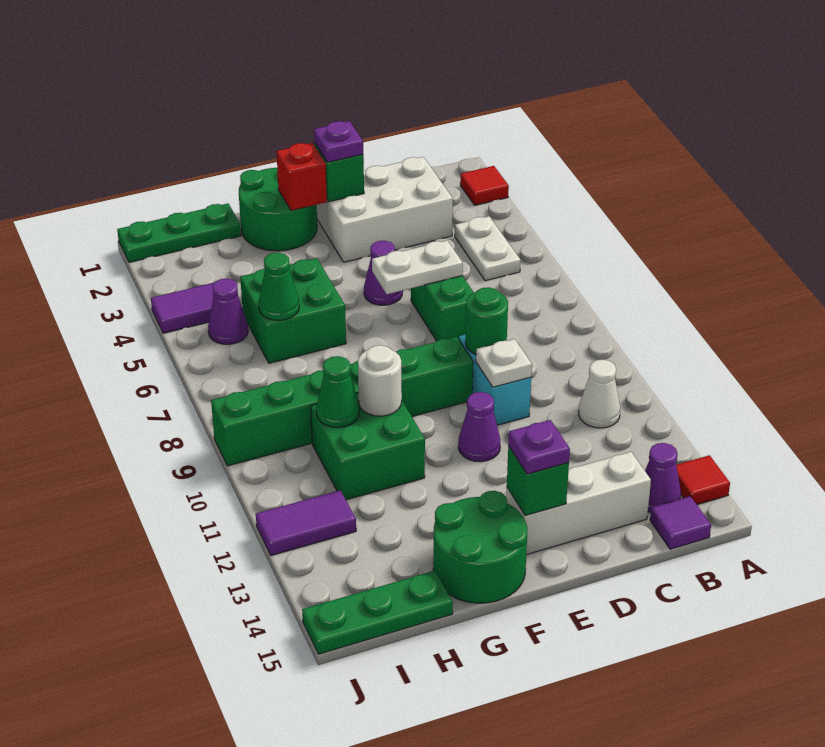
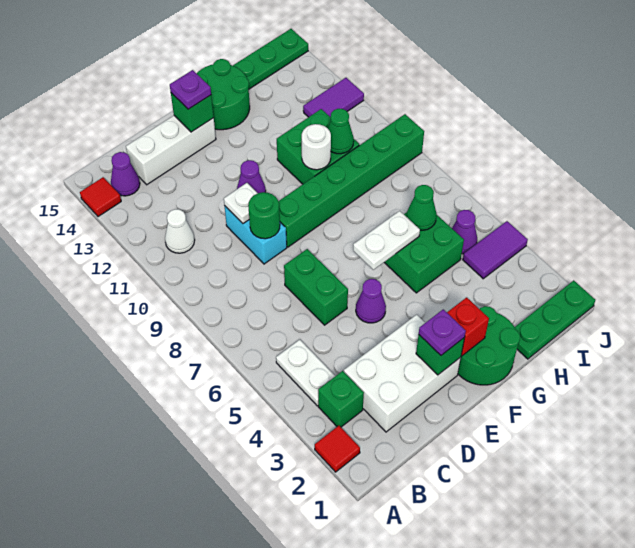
none -> green 1x1 brick [318,371,364,427]
purple 1x1 tile [650,496,711,549] -> none
white 1x2 plate [372,240,463,294] -> white 1x2 plate moved to [353,211,420,270]

